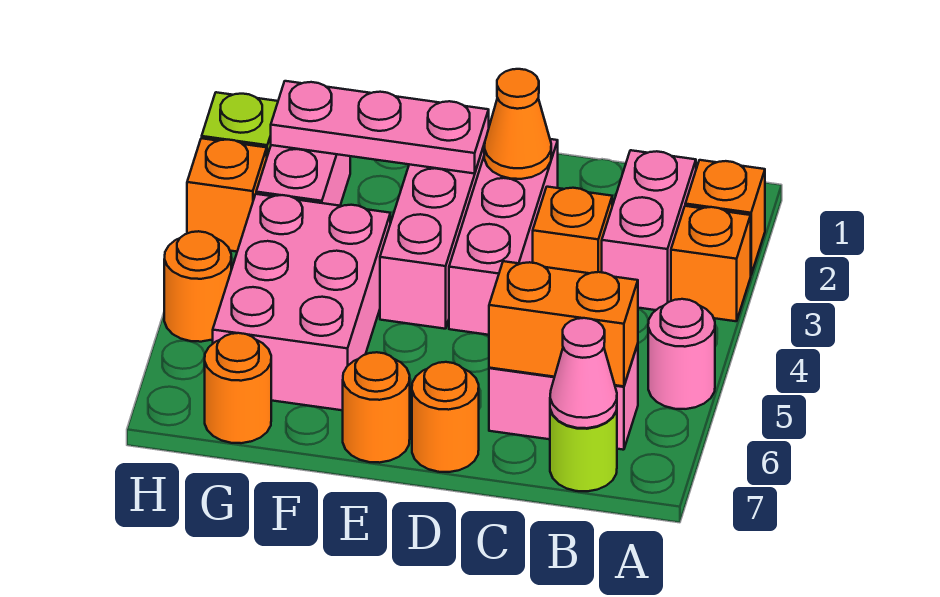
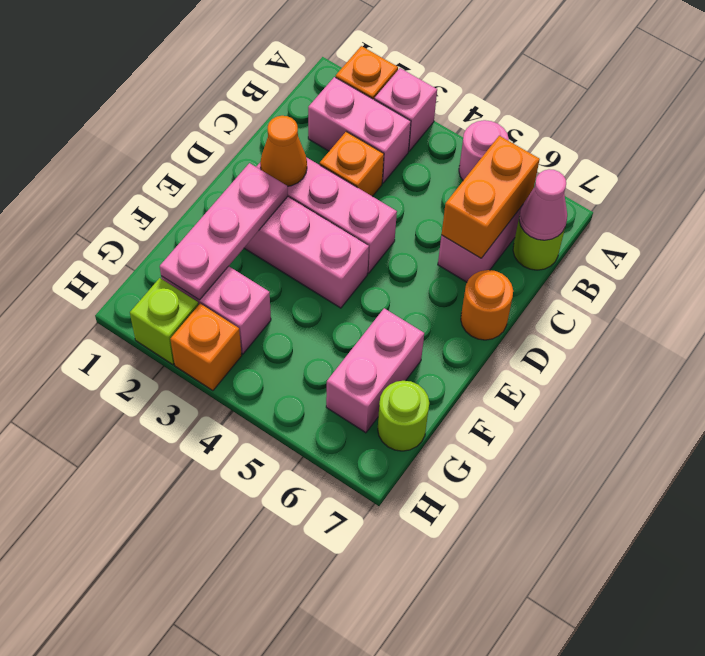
orange 1x1 brick [671,206,751,321] -> pink 1x1 brick [375,68,437,151]
orange 1x1 round brick [343,352,410,463] -> none
pink 2x3 brick [213,194,390,410] -> pink 1x2 brick [326,308,424,433]
orange 1x1 round brick [205,333,271,443] -> lime 1x1 round brick [378,381,429,451]
orange 1x1 round brick [164,231,231,342] -> none

